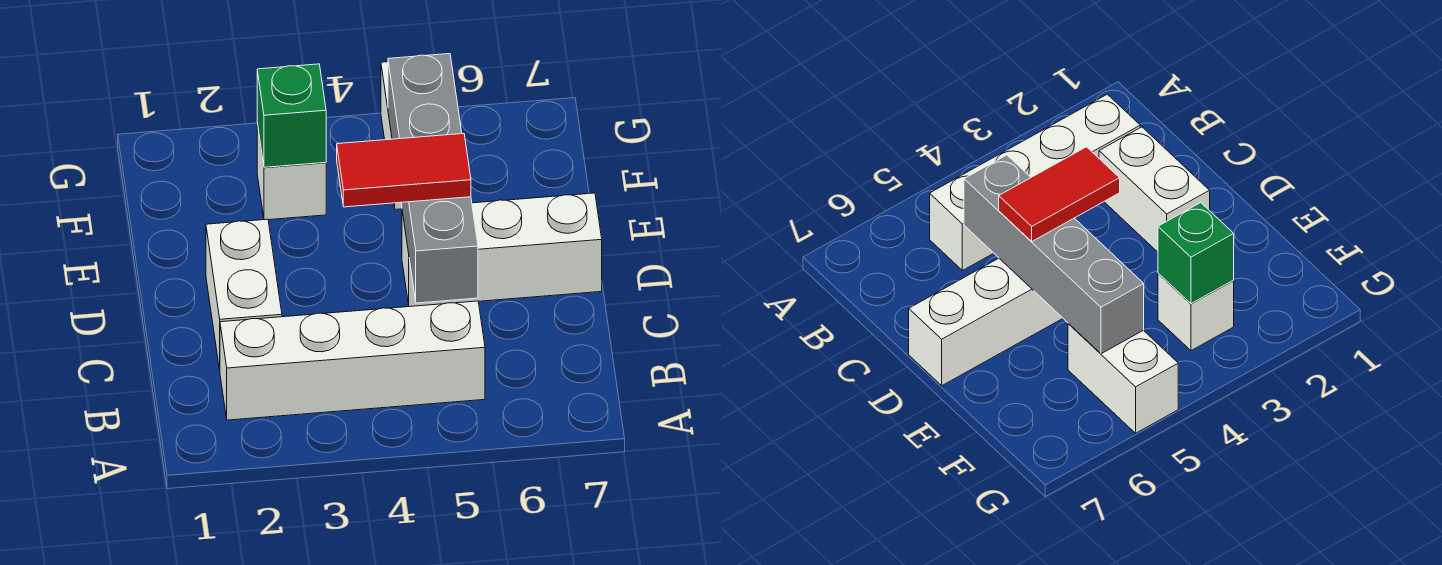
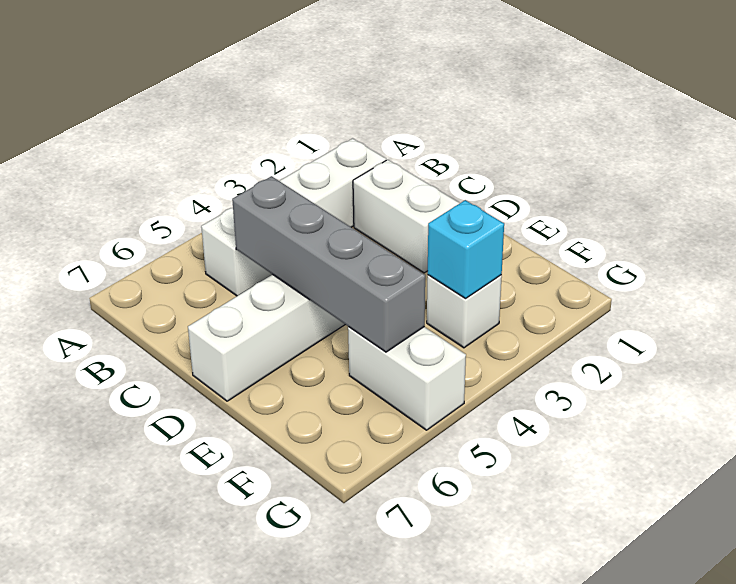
red 1x2 tile [337,134,471,207] -> none
green 1x1 brick [257,64,326,167] -> cyan 1x1 brick [428,200,504,298]

